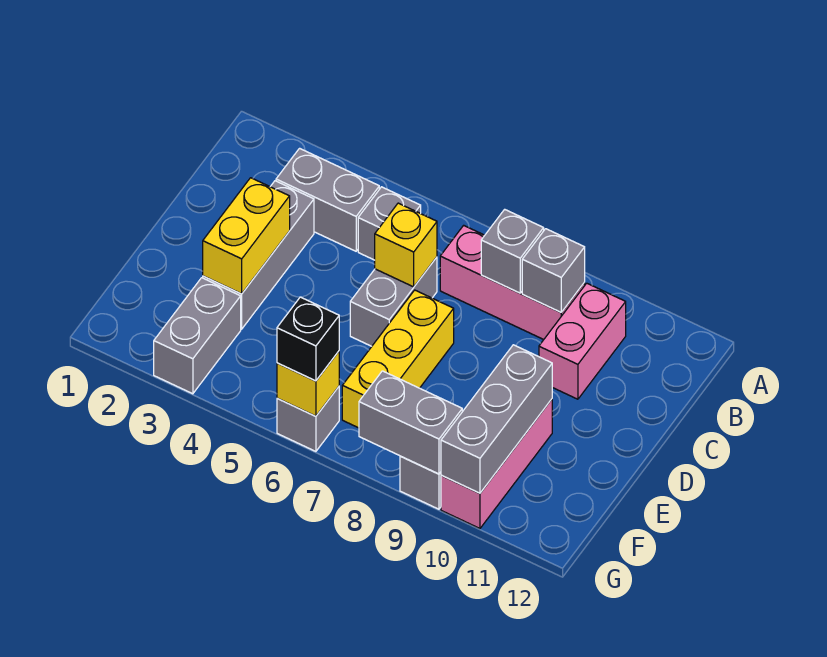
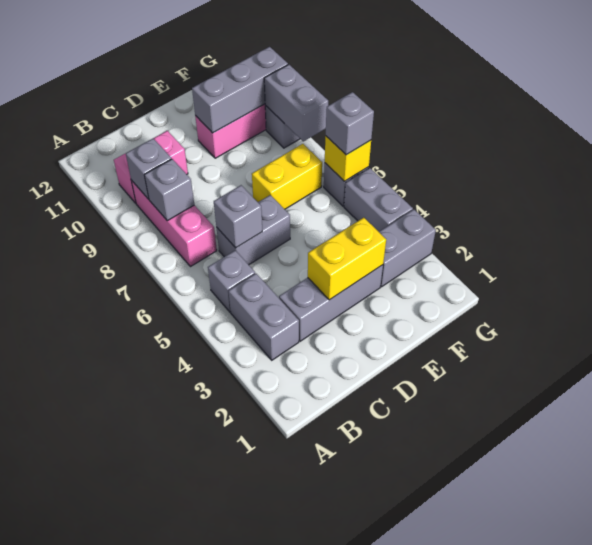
yellow 1x1 brick [375,203,437,287] -> grey 1x1 brick [214,185,262,248]
yellow 1x3 brick [342,290,454,428] -> yellow 1x2 brick [252,144,322,209]
none -> grey 1x2 brick [344,168,413,232]
black 1x1 brick [277,297,339,381] -> grey 1x1 brick [326,92,374,155]

